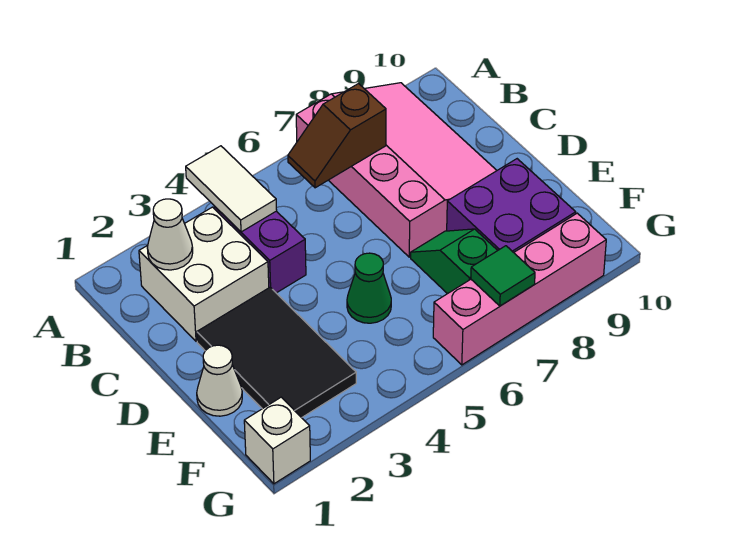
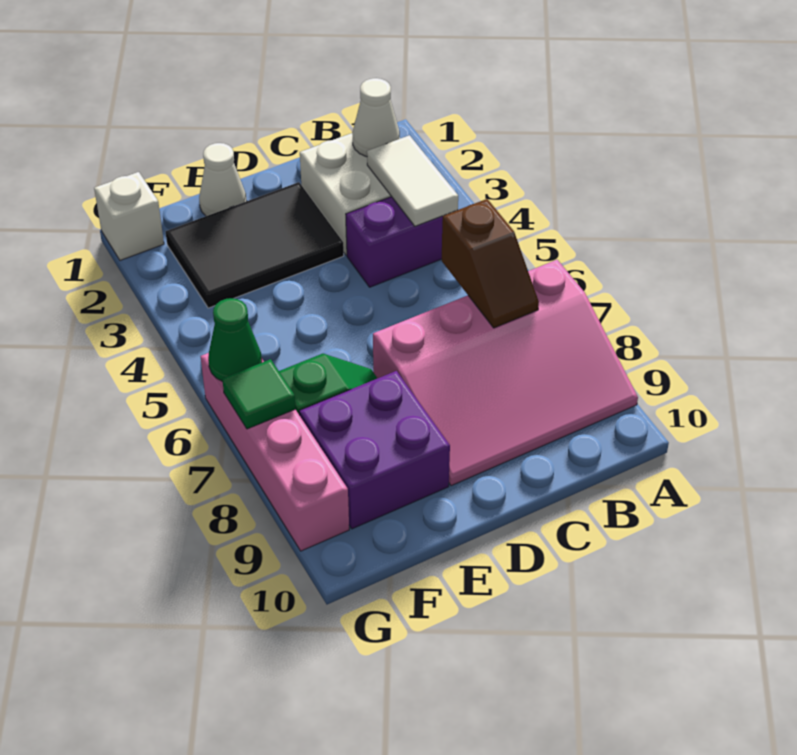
white 1x2 tile [186,146,277,232] -> white 1x2 tile turned to [367,135,458,226]
brown 1x2 slope [288,84,386,188] -> brown 1x2 slope turned to [442,199,539,328]
green 1x1 cone [347,253,391,323] -> green 1x1 cone moved to [208,298,262,382]

